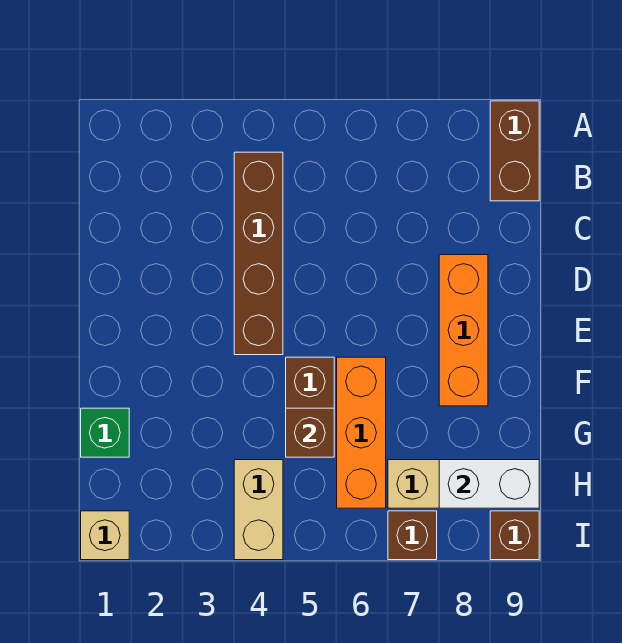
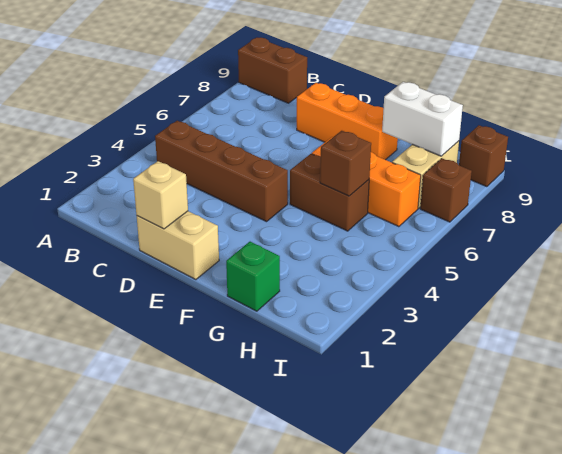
tan 1x2 brick [234,460,283,560] -> tan 1x2 brick moved to [137,211,219,280]
white 1x2 brick [439,460,539,508] -> white 1x2 brick turned to [382,82,463,156]
tan 1x1 brick [81,511,129,560] -> tan 1x1 brick moved to [133,161,188,229]

